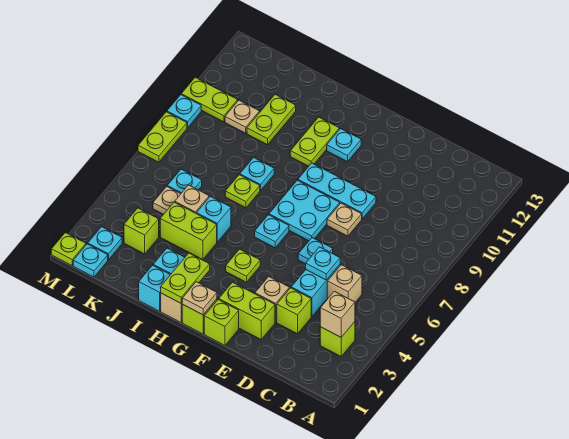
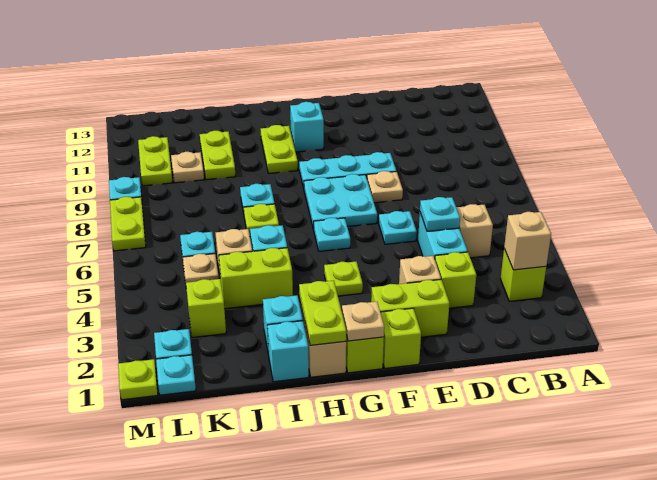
cyan 1x1 plate [327,129,361,162] -> cyan 1x1 brick [290,102,324,152]
lime 1x2 plate [181,77,238,122] -> lime 1x2 plate turned to [138,136,172,186]

